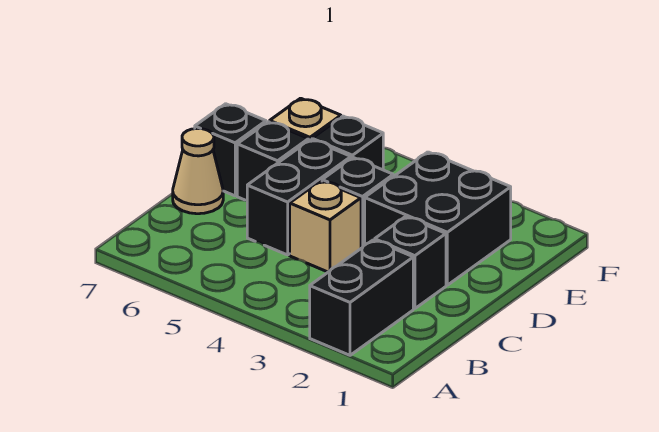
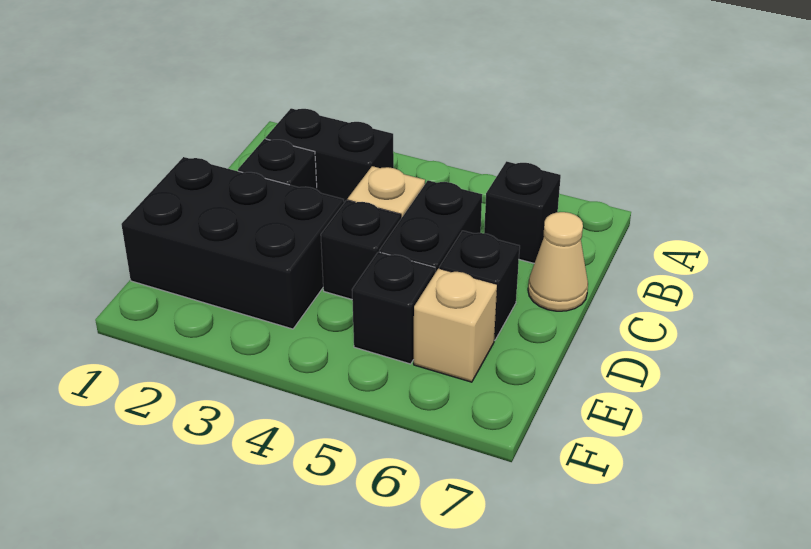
black 1x2 brick [310,240,413,355] -> black 1x2 brick turned to [266,108,394,203]
black 2x2 brick [365,152,511,285] -> black 2x3 brick [121,157,344,329]
black 1x1 brick [195,104,266,196] -> black 1x1 brick moved to [484,161,561,263]

